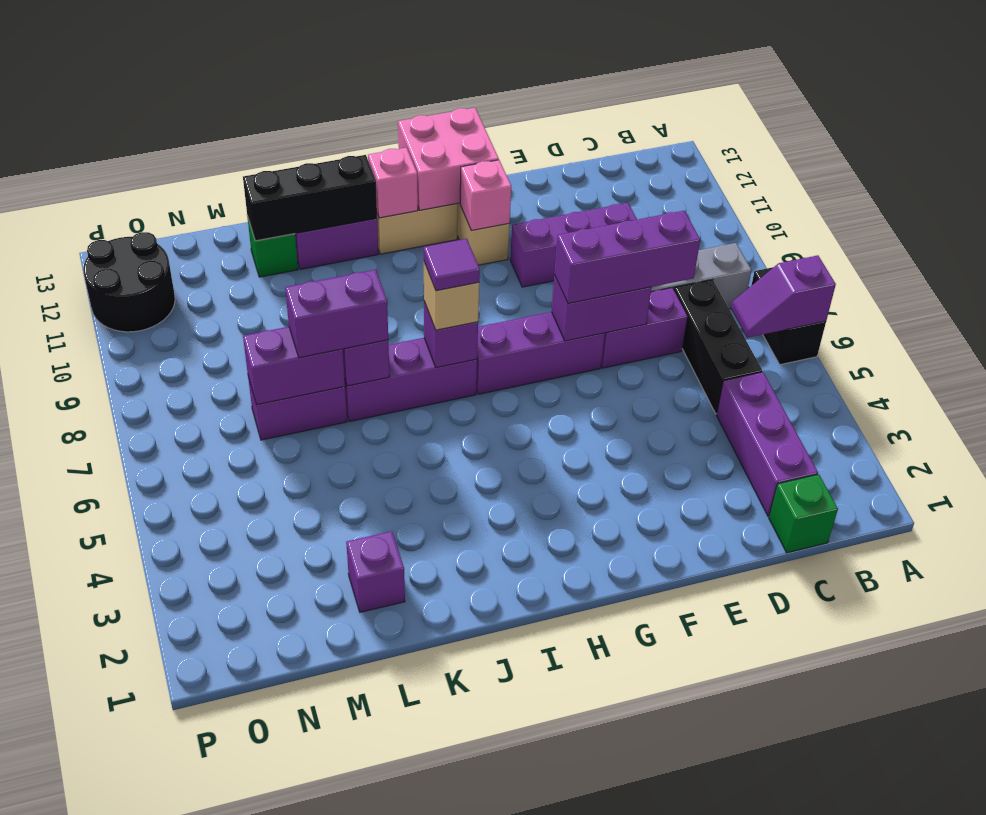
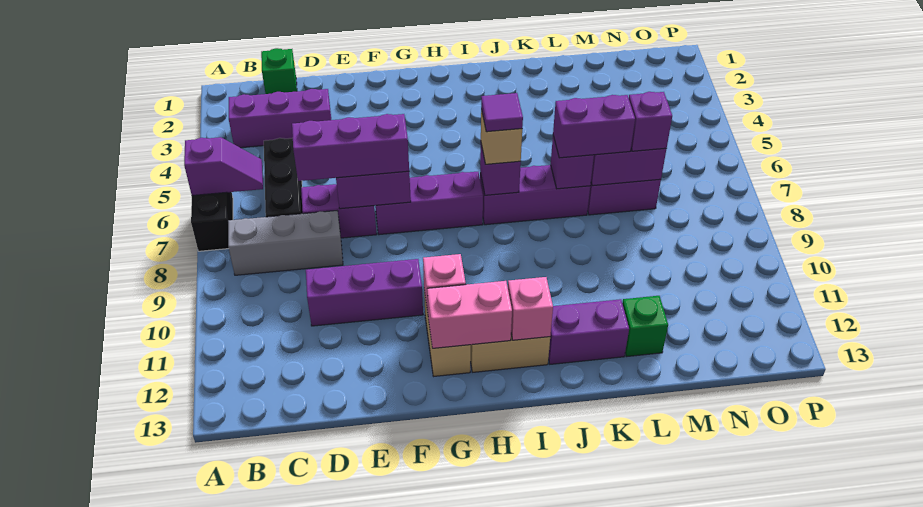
purple 1x3 brick [716,372,818,516] -> purple 1x3 brick turned to [229,89,331,148]
pink 2x2 brick [398,108,499,210] -> pink 1x2 brick [427,281,512,348]
black 1x3 brick [243,155,377,241] -> none
purple 1x1 brick [346,531,405,612] -> purple 1x1 brick moved to [629,92,672,151]
black 2x2 round brick [83,232,175,332] -> none

